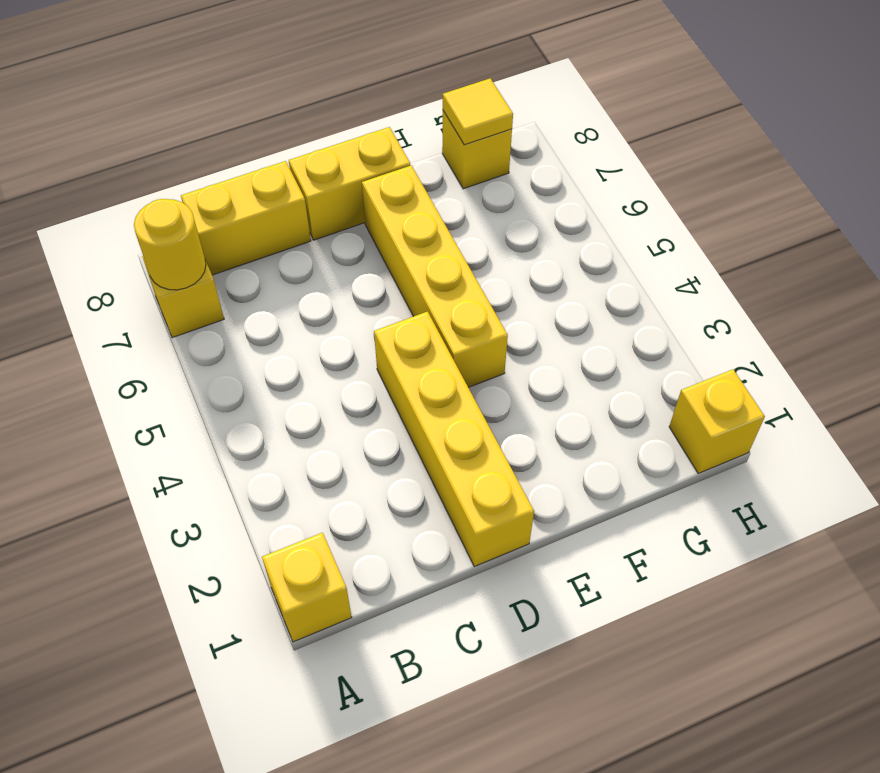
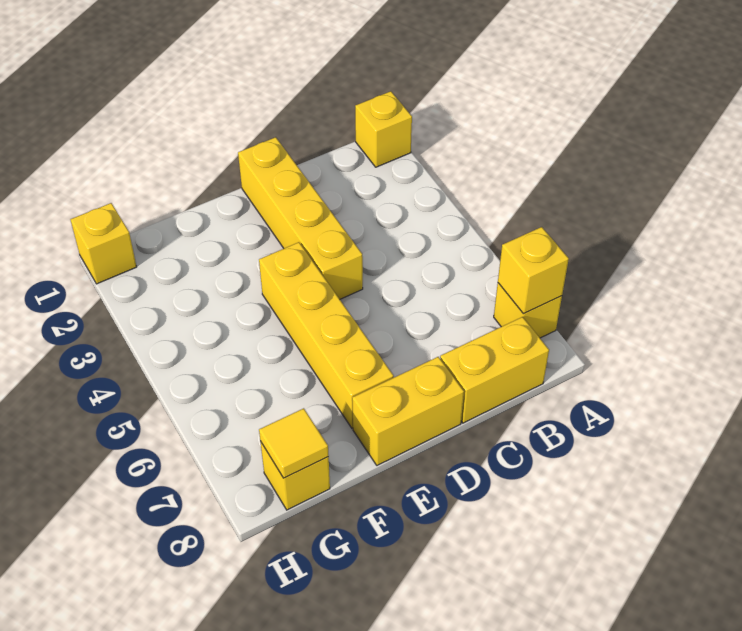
yellow 1x1 round brick [134,199,206,290] -> yellow 1x1 brick [498,227,569,314]

